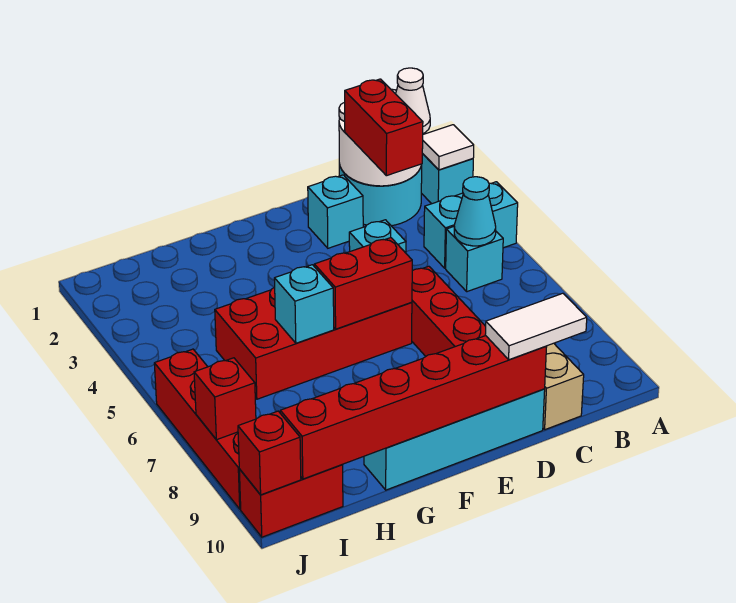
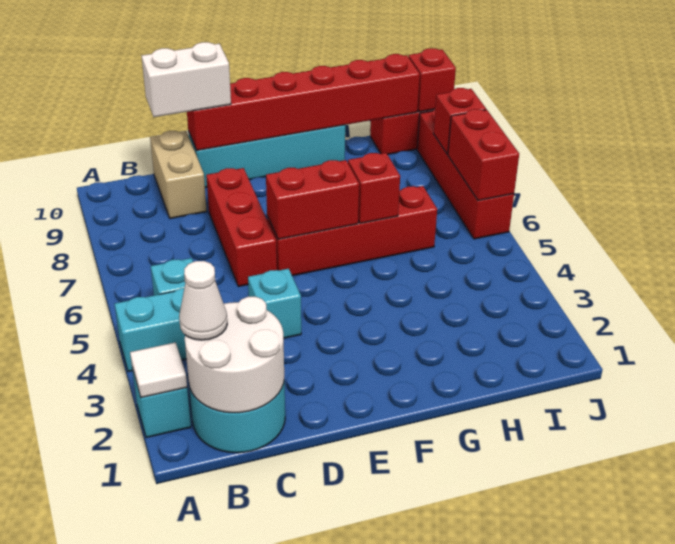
cyan 1x1 cone [454,177,496,246] -> none
red 1x2 brick [345,79,423,176] -> red 1x2 brick moved to [448,109,519,201]
white 1x2 tile [485,293,587,360] -> white 1x2 brick [142,42,231,117]
cyan 1x1 brick [308,175,363,248] -> none
red 2x4 brick [215,287,412,399] -> red 1x4 brick [267,186,437,276]
cyan 1x1 brick [274,265,334,343] -> red 1x1 brick [348,153,400,223]

